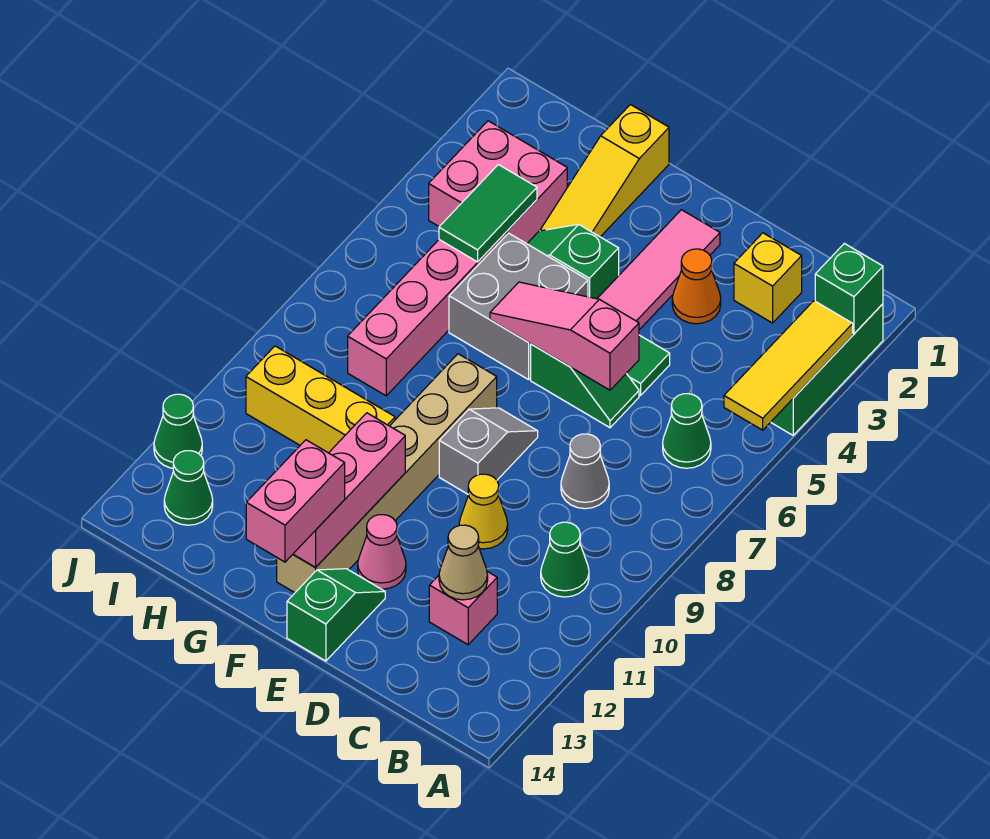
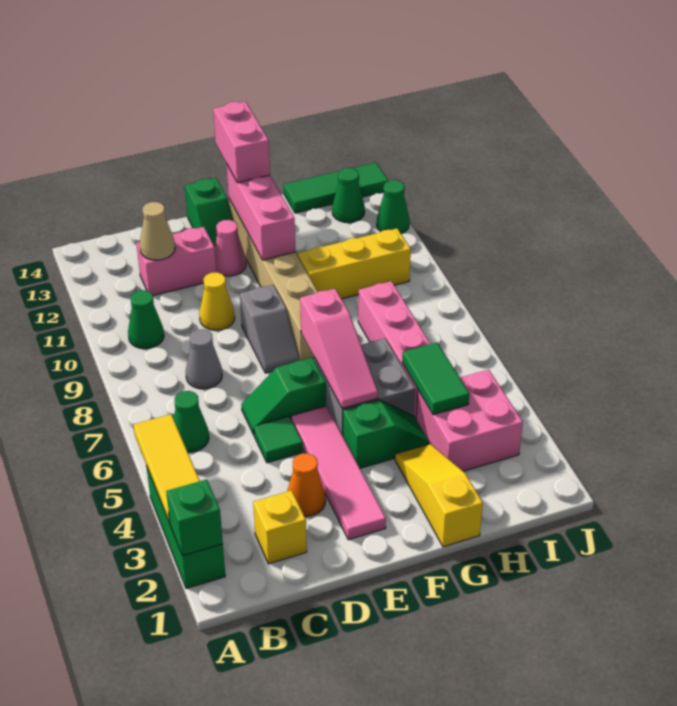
pink 1x1 brick [429,572,497,645] -> pink 1x2 brick [136,227,216,296]
pink 1x3 slope [490,282,639,390] -> pink 1x3 slope turned to [300,289,378,408]
none -> green 1x3 tile [284,163,388,213]

